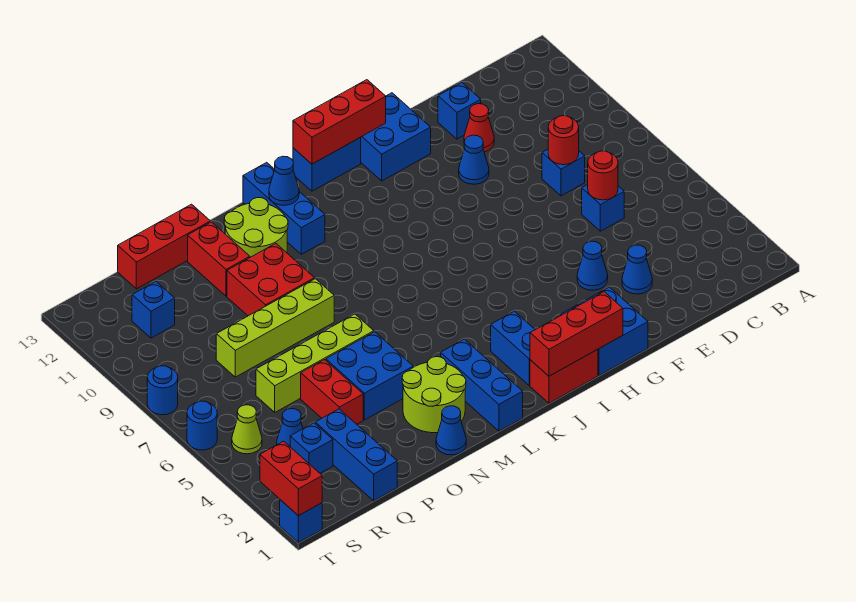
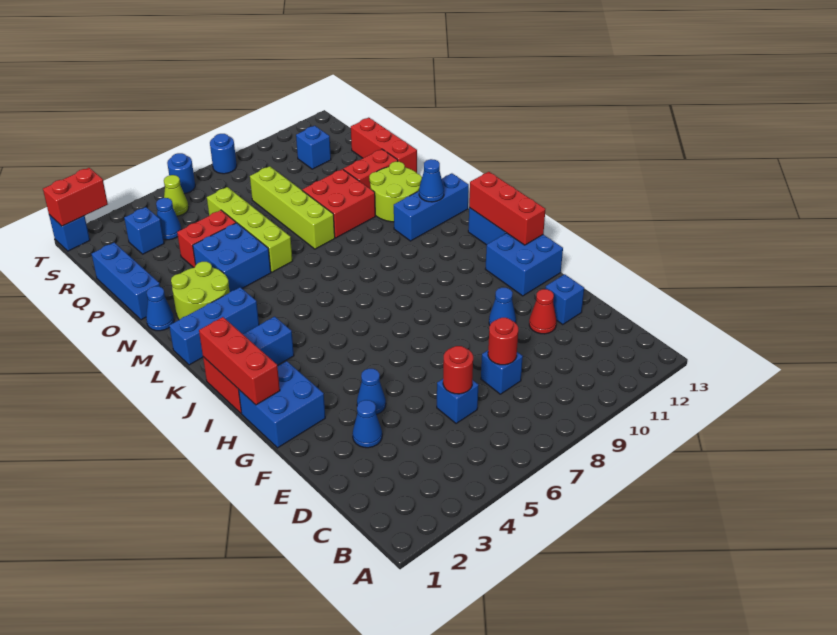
blue 1x3 brick [315,409,397,501] -> blue 1x3 brick turned to [92,243,160,320]

